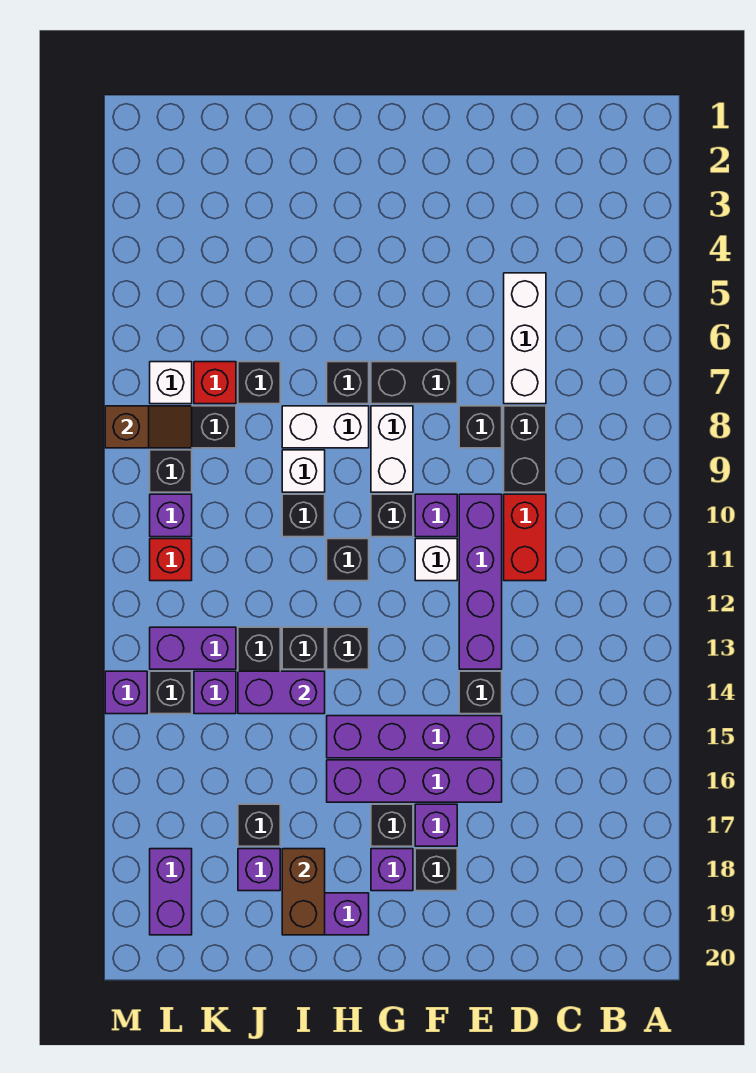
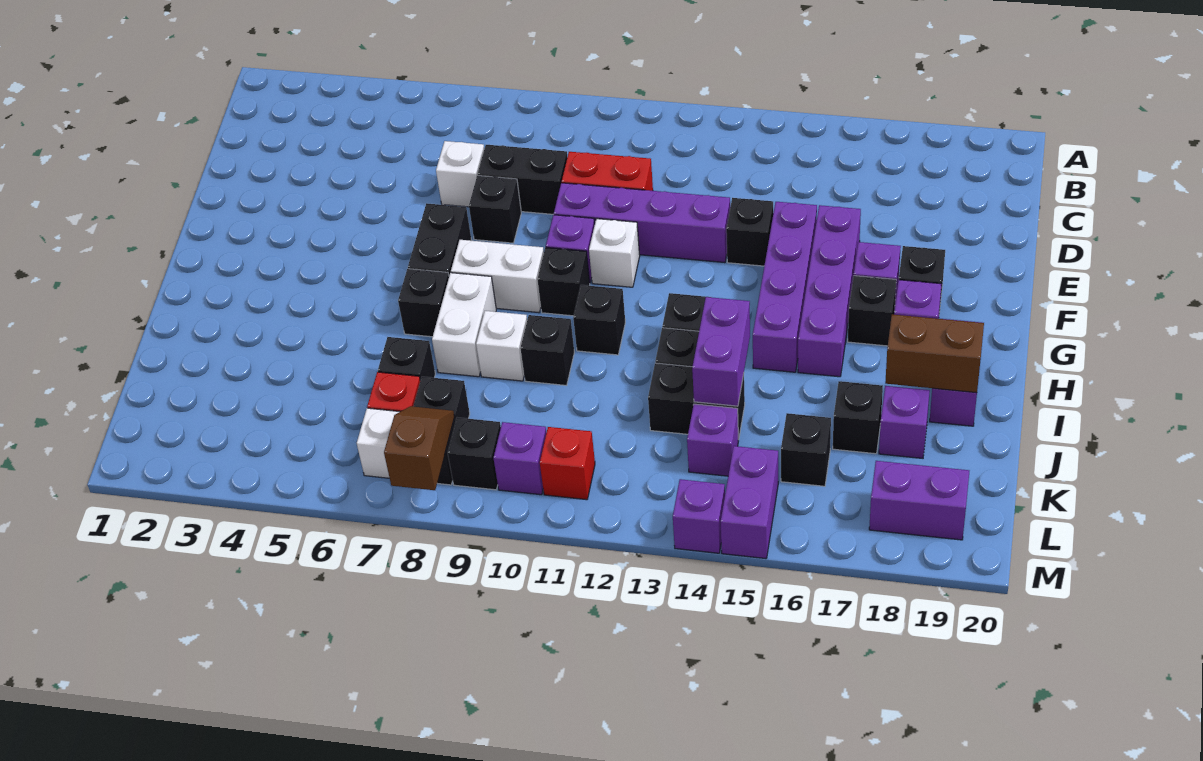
white 1x3 brick [504,273,546,404] -> white 1x1 brick [436,141,484,207]
purple 1x2 brick [150,627,236,669] -> purple 1x2 brick moved to [721,446,778,559]
black 1x1 brick [150,671,192,714] -> black 1x1 brick moved to [781,413,831,486]

